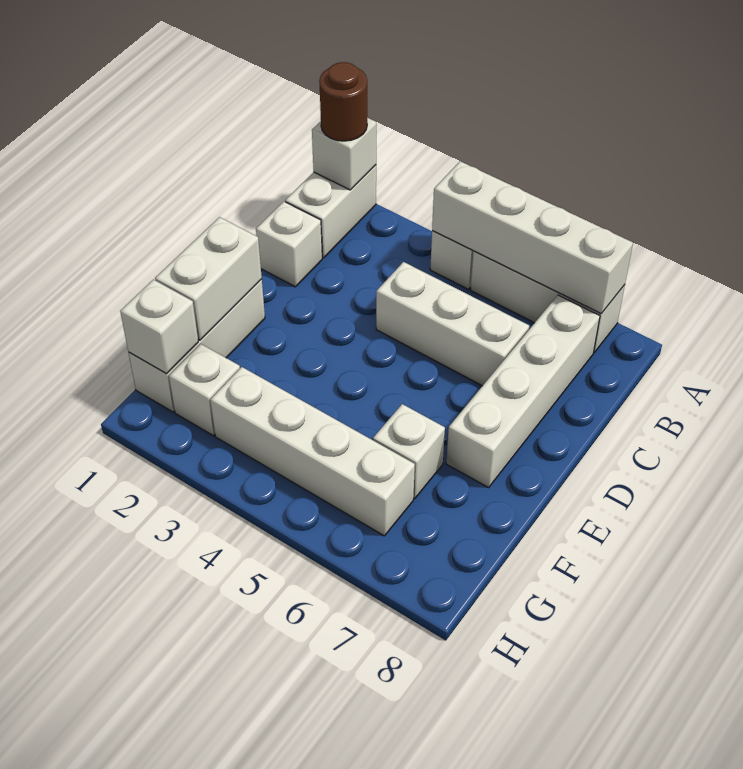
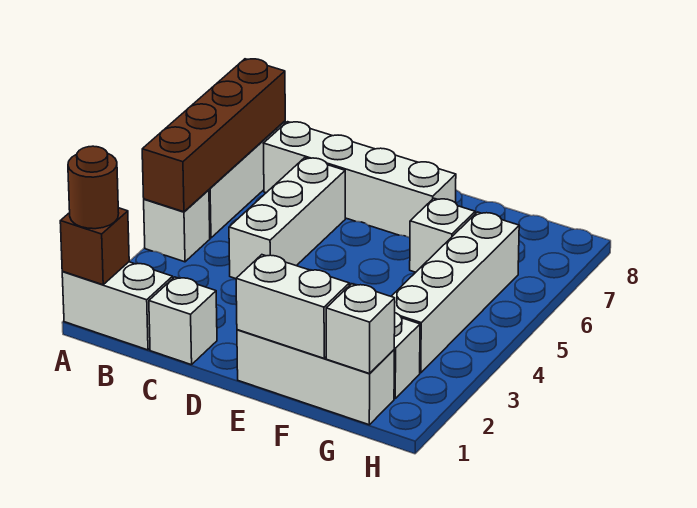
white 1x1 brick [312,118,376,190] -> brown 1x1 brick [60,208,129,285]
white 1x4 brick [432,161,633,314] -> brown 1x4 brick [142,59,285,212]

